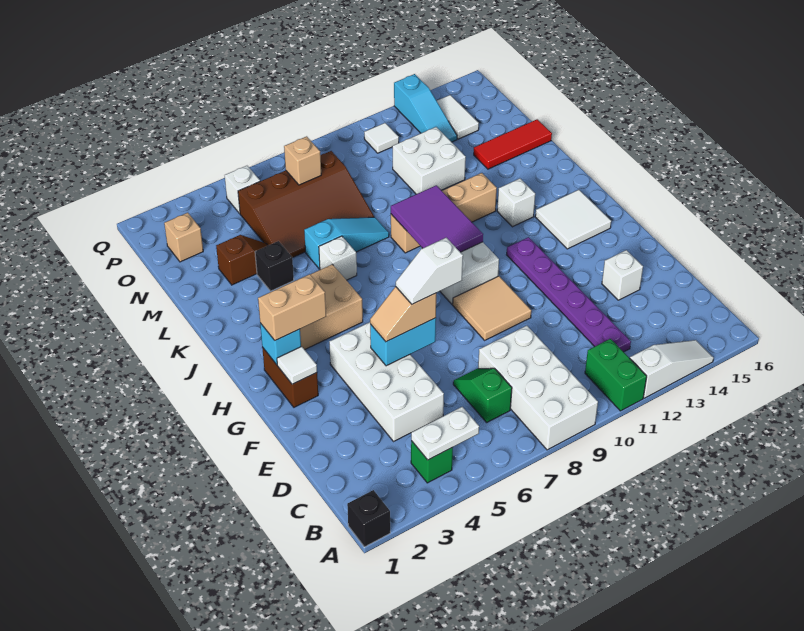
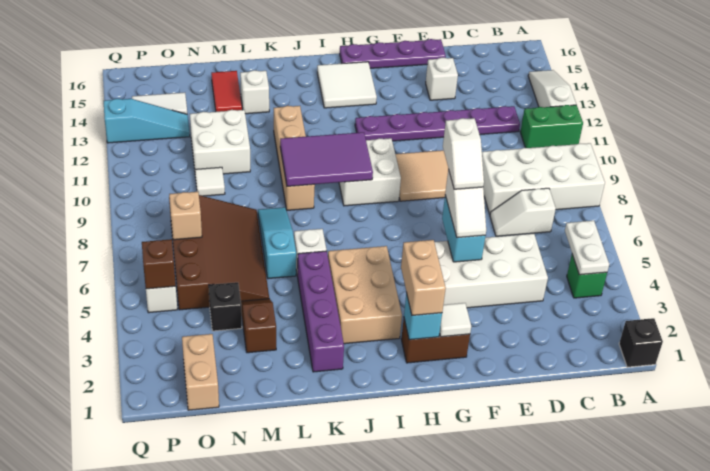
green 1x2 slope [453,368,512,422] -> white 1x2 slope [490,188,556,236]
none -> purple 1x4 plate [340,39,446,68]
tan 1x2 slope [370,287,436,342] -> white 1x2 slope [445,169,486,238]
white 1x1 brick [497,179,535,227] -> white 1x1 brick moved to [240,70,269,114]
none -> purple 1x4 brick [297,251,344,372]
black 1x1 brick [255,241,294,291] -> black 1x1 brick moved to [209,282,242,331]
red 1x3 tile [474,119,552,169] -> red 1x2 tile [211,71,242,112]
tan 1x1 brick [164,213,203,262] -> tan 1x2 brick [182,334,219,410]
none -> brown 1x1 brick [142,239,176,289]
white 1x1 tile [364,123,399,153] -> white 1x1 tile moved to [195,167,225,196]

